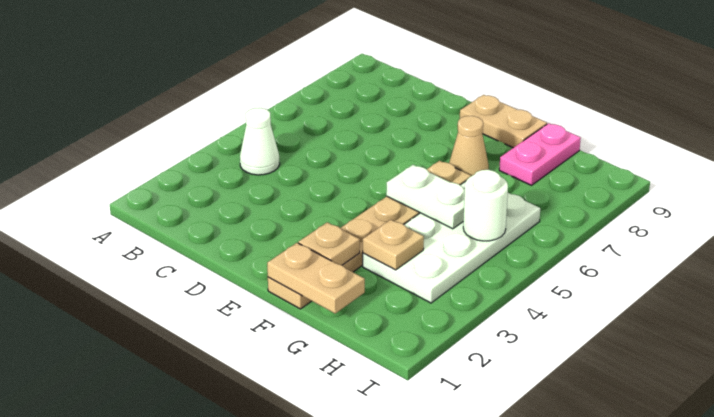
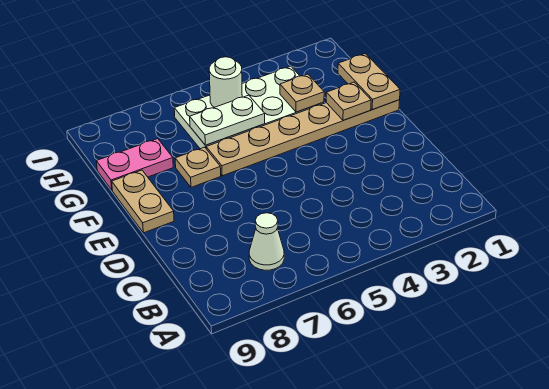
white 1x1 cone [240,108,280,175] -> white 1x1 cone moved to [249,213,284,270]
white 1x2 plate [386,165,465,229] -> white 1x2 plate turned to [190,95,265,145]
tan 1x1 cone [449,116,489,176] -> tan 1x1 plate [175,147,221,187]

